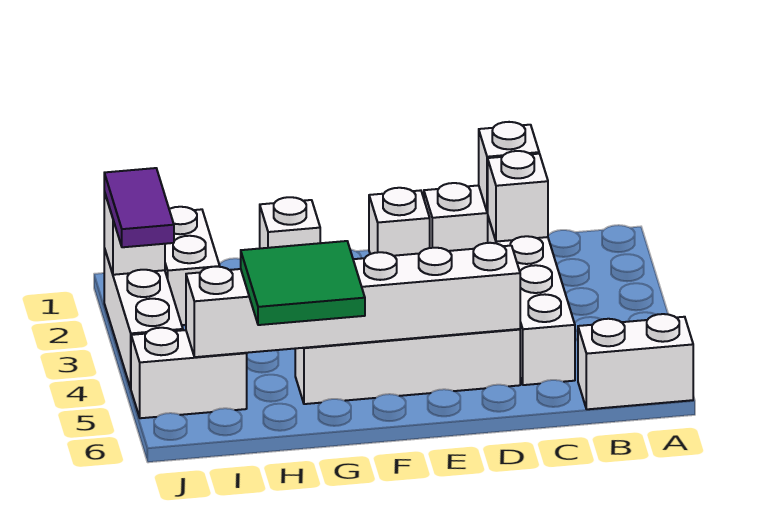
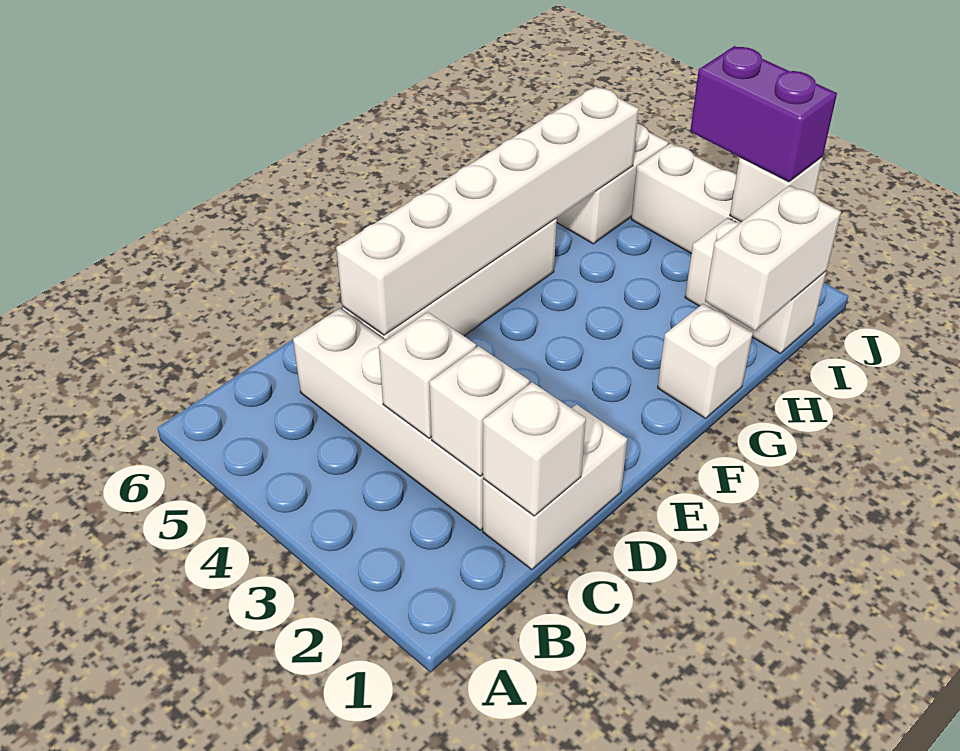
white 1x2 brick [578,314,693,409] -> white 1x2 brick moved to [705,185,841,330]
white 1x1 brick [369,188,430,256] -> white 1x1 brick moved to [379,312,476,438]
green 2x2 tile [241,241,365,325] -> none
purple 1x2 tile [104,168,174,247] -> purple 1x2 brick [690,46,837,182]

